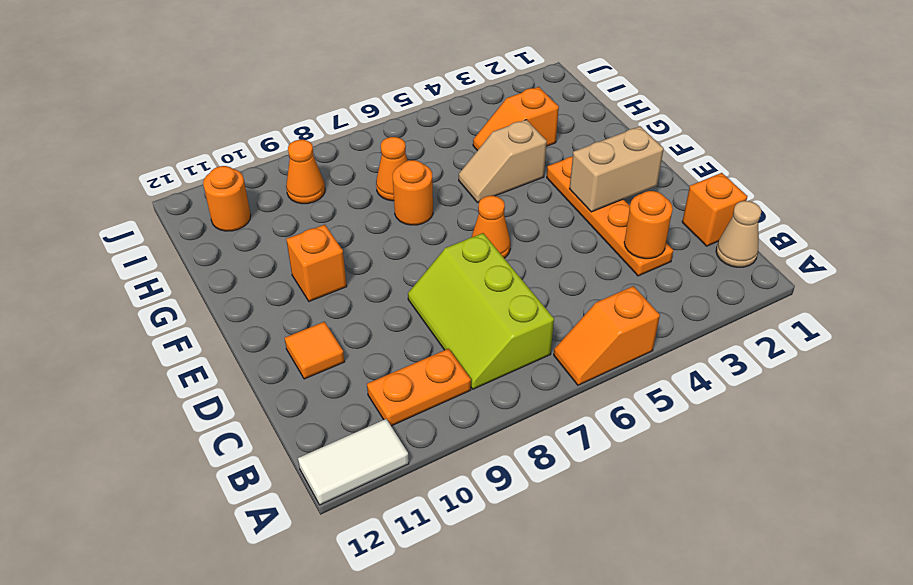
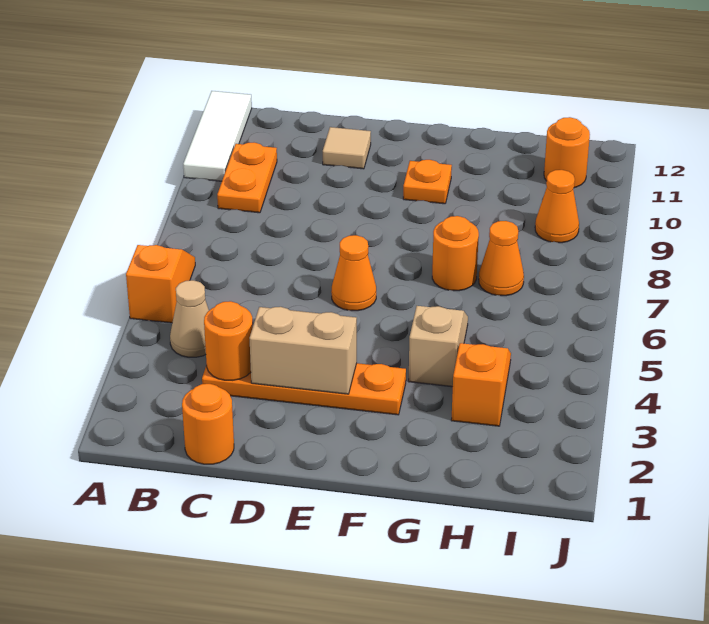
white 1x2 tile [298,419,409,505] -> white 1x3 tile [183,91,252,181]
tan 1x1 cone [716,201,761,267] -> tan 1x1 cone moved to [170,280,209,357]
lime 2x3 slope [408,233,554,389] -> none
orange 1x1 brick [682,173,747,246] -> orange 1x1 round brick [182,384,234,464]
orange 1x1 tile [285,322,344,379] -> tan 1x1 tile [323,127,371,169]
tan 1x2 brick [569,126,664,212] -> tan 1x2 brick turned to [249,307,357,394]
orange 1x1 brick [286,225,347,301] -> orange 1x1 plate [403,160,452,204]

